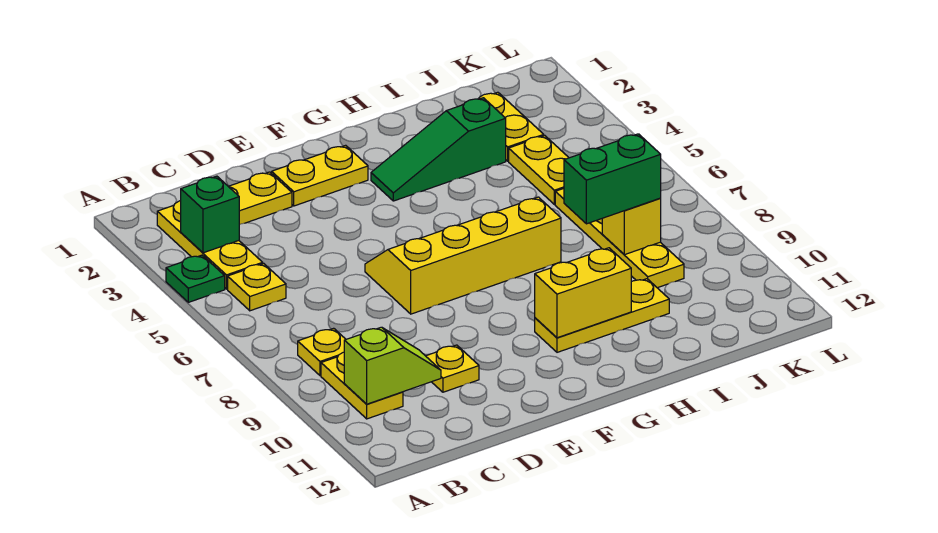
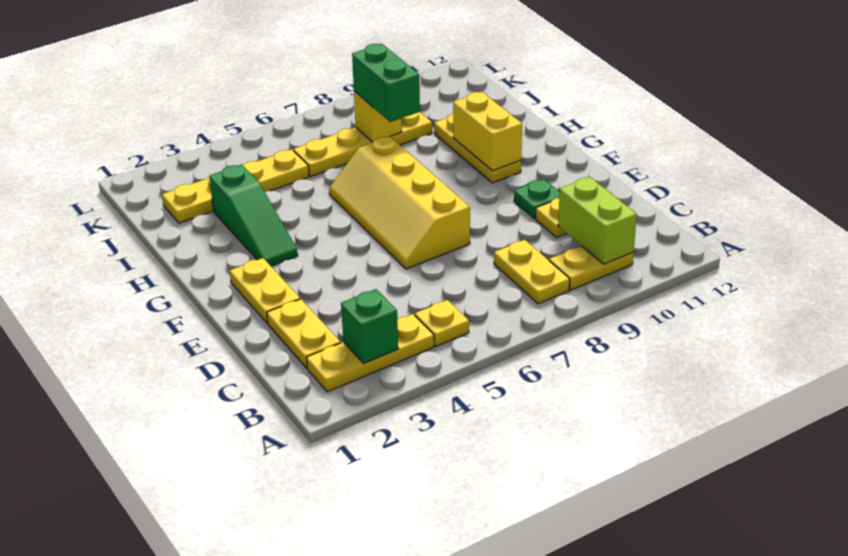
green 1x1 plate [166,255,225,302] -> green 1x1 plate moved to [514,179,560,219]
yellow 1x1 plate [298,328,346,376] -> yellow 1x2 plate [494,240,570,304]
lime 1x2 slope [344,327,441,404] -> lime 1x2 brick [558,177,637,264]

